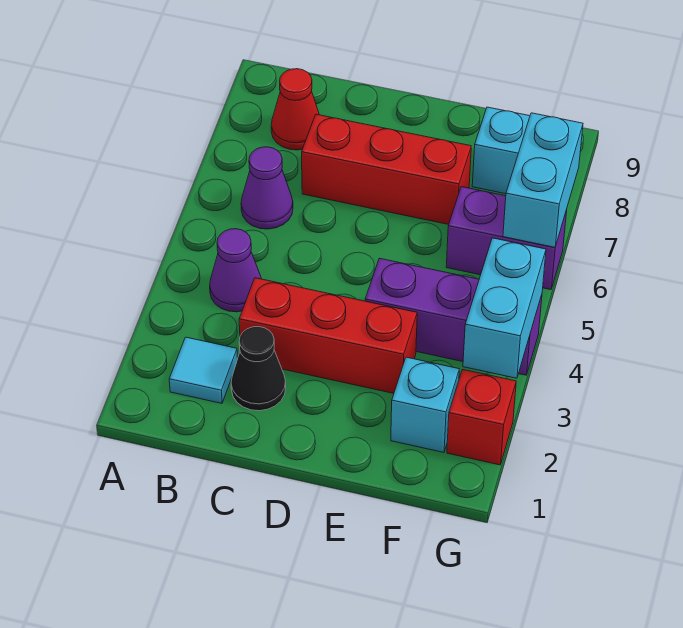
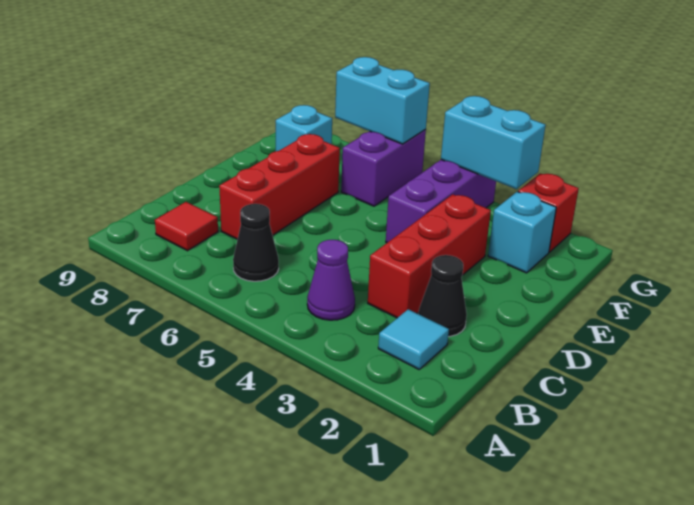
purple 1x1 cone [241,147,293,229] -> black 1x1 cone [233,204,279,281]
red 1x1 cone [271,69,319,150] -> red 1x1 tile [155,202,218,251]

